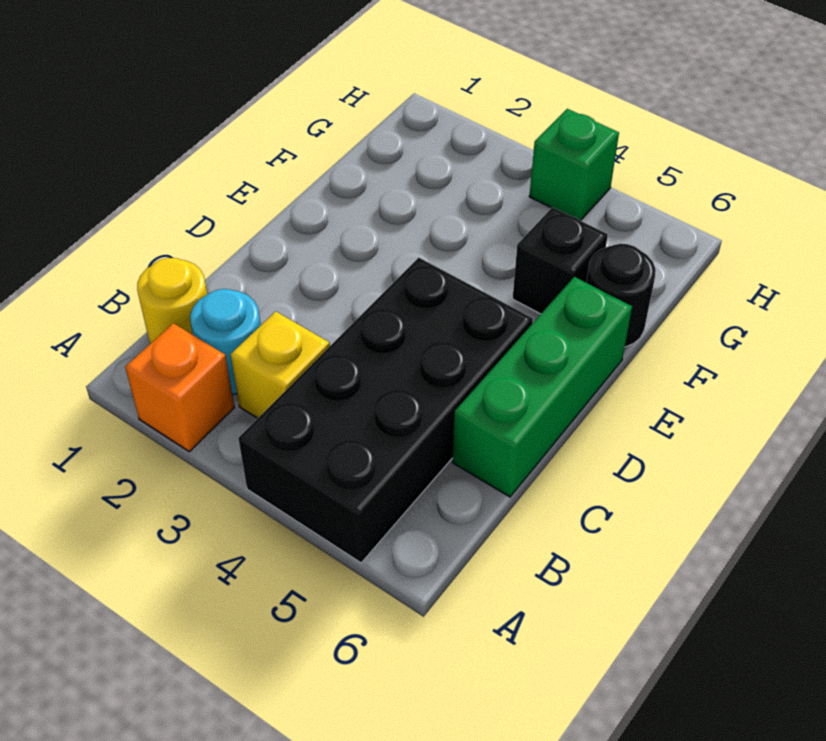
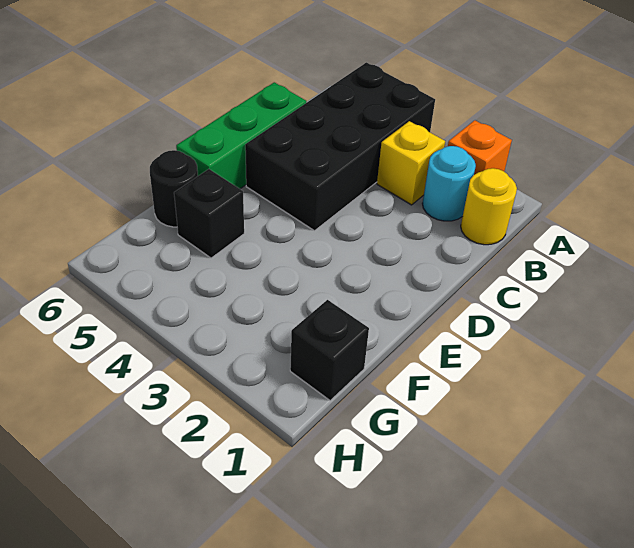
none -> black 1x1 brick [290,300,369,400]
green 1x1 brick [529,109,619,221] -> none

